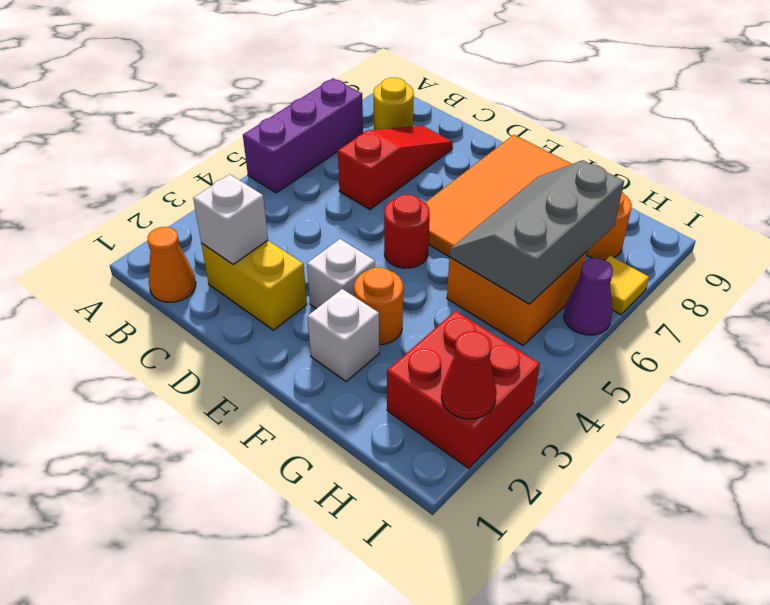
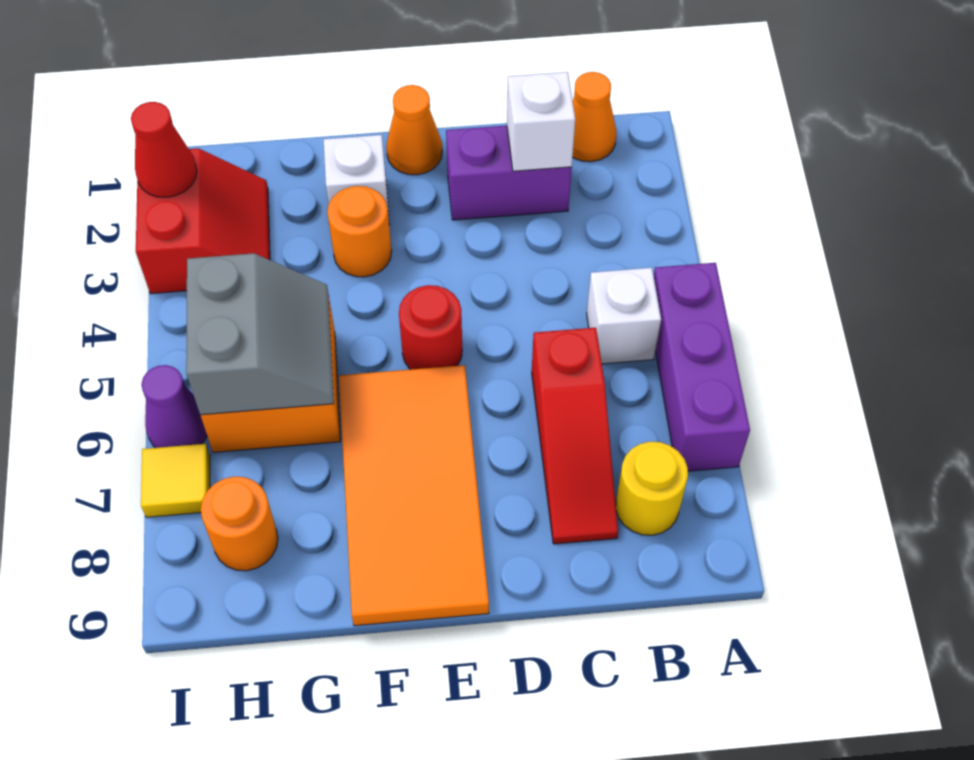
yellow 1x2 brick [201,241,307,330] -> purple 1x2 brick [446,126,572,220]
none -> orange 1x1 cone [386,85,442,175]
white 1x1 brick [307,239,375,309] -> white 1x1 brick moved to [587,268,661,364]
grey 2x3 slope [450,160,624,304] -> grey 2x2 slope [186,253,334,415]
red 2x2 brick [387,311,540,468] -> red 2x2 slope [136,148,270,294]

